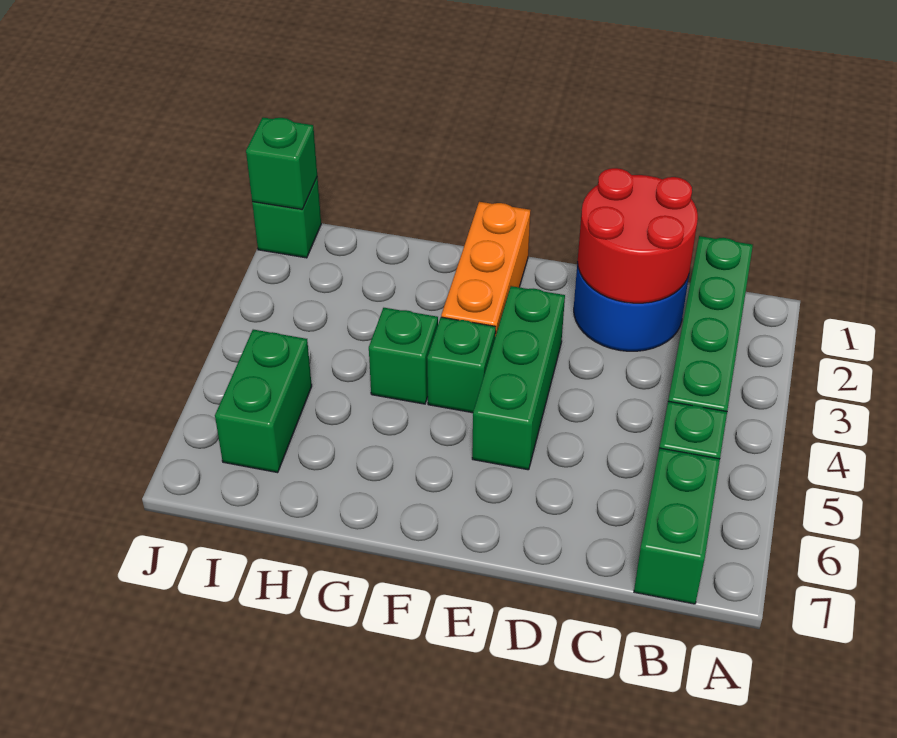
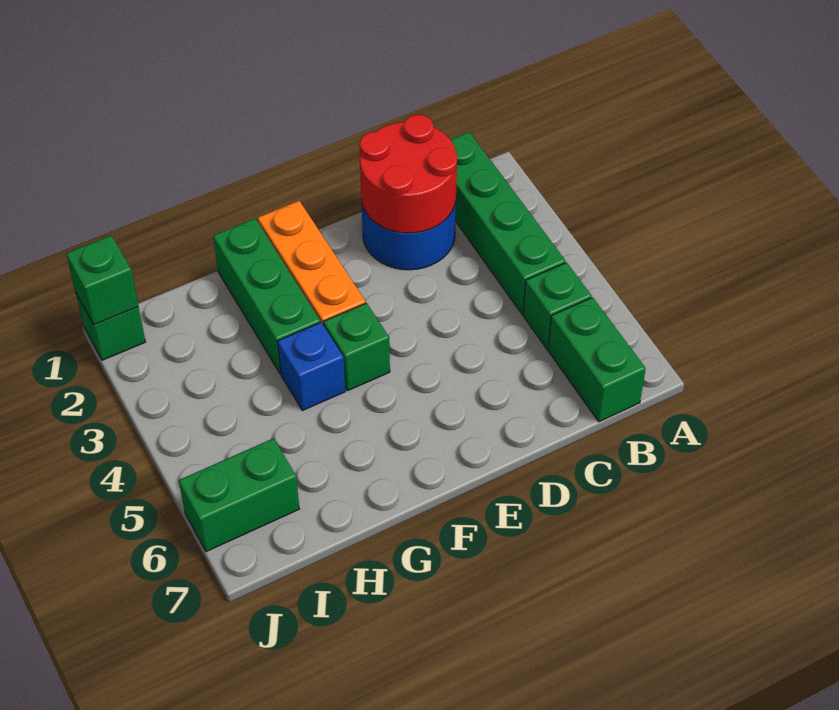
green 1x3 brick [472,286,565,470] -> green 1x3 brick moved to [213,219,320,374]
green 1x1 brick [369,308,438,404] -> blue 1x1 brick [278,322,345,411]
green 1x2 brick [215,330,312,473] -> green 1x2 brick turned to [179,438,299,552]

